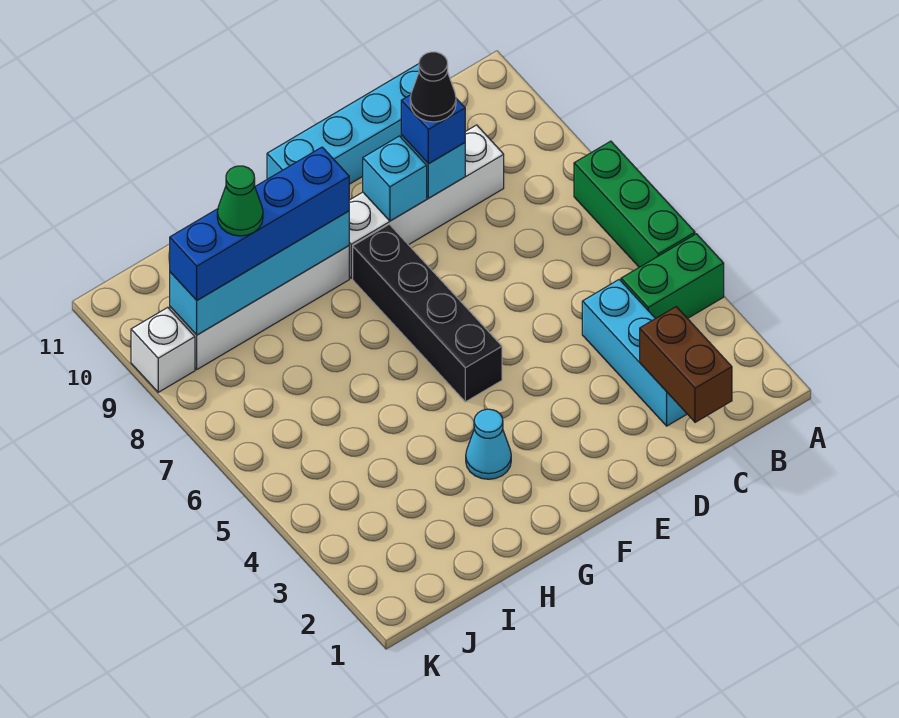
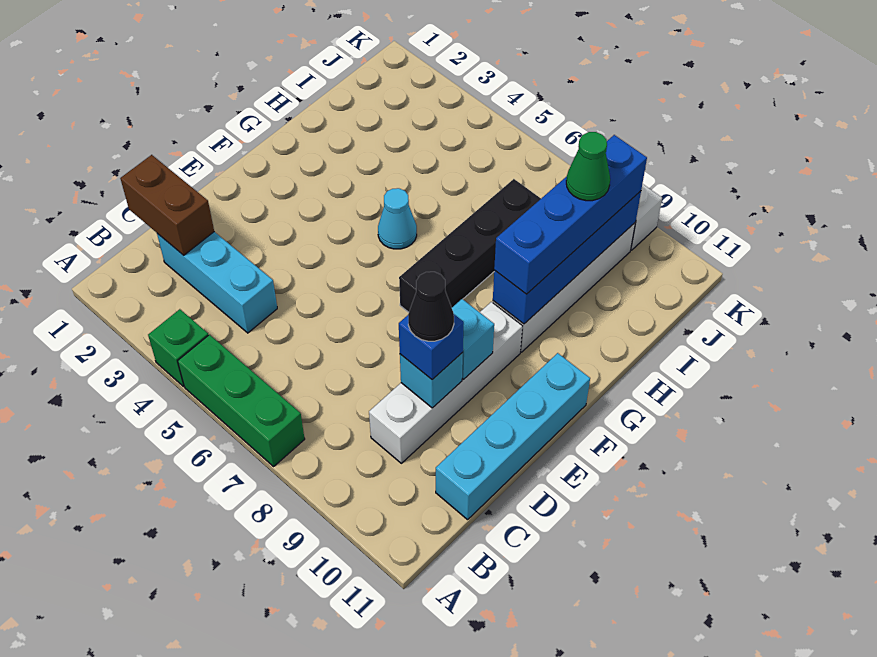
green 1x2 brick [621,234,724,319] -> green 1x1 brick [148,309,208,387]
black 1x4 brick [353,224,502,402] -> black 1x4 brick turned to [399,179,541,312]
cyan 1x1 cone [466,409,511,479] -> cyan 1x1 cone moved to [378,188,417,249]
cyan 1x4 brick [170,211,349,335] -> blue 1x4 brick [493,191,641,324]

